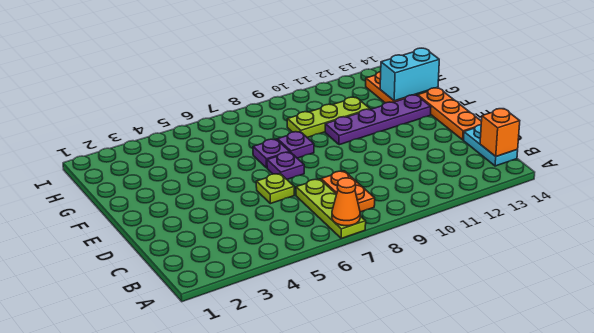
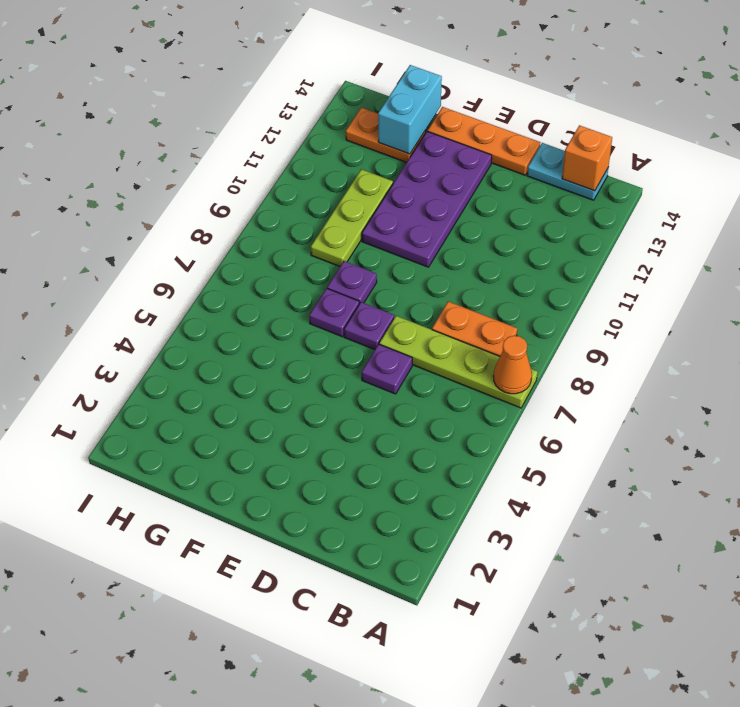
lime 1x3 plate [296,179,366,238] -> lime 1x4 plate [379,316,537,408]
lime 1x1 plate [256,174,294,204] -> purple 1x1 plate [362,344,412,394]
purple 1x4 plate [325,95,431,145] -> purple 2x4 plate [362,132,492,267]

